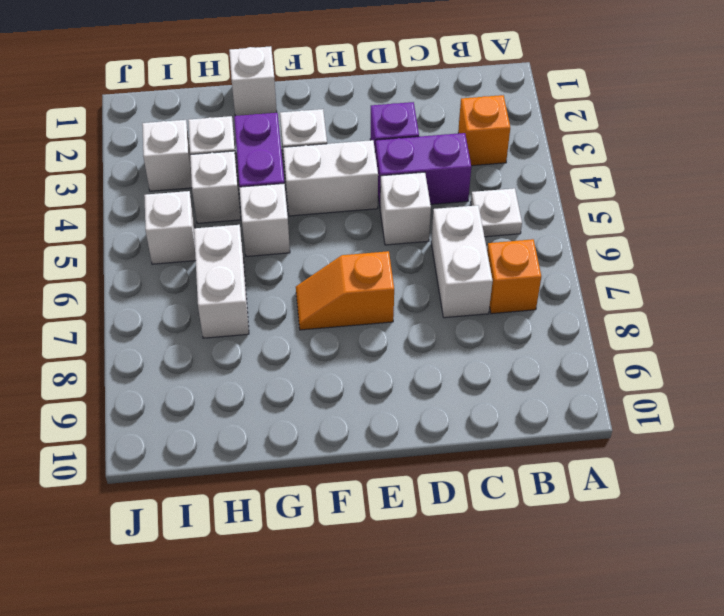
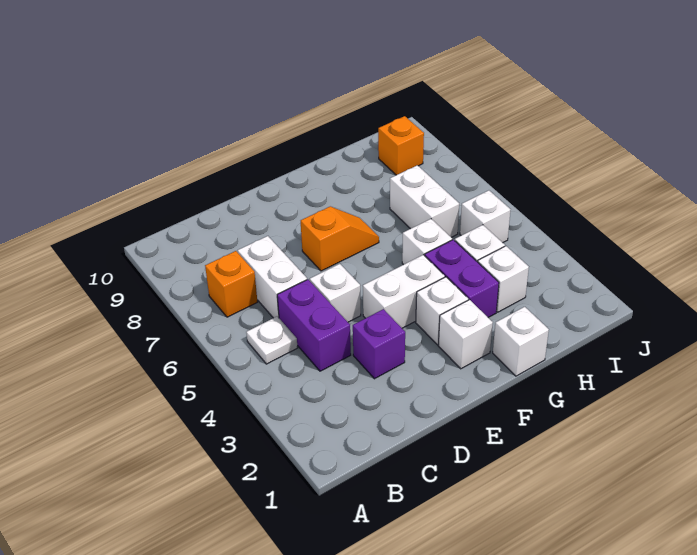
orange 1x1 brick [458,95,510,166] -> orange 1x1 brick moved to [378,116,424,175]
purple 1x2 brick [375,133,471,206] -> purple 1x2 brick turned to [277,280,351,371]
white 1x1 brick [142,120,192,191] -> white 1x1 brick moved to [438,300,493,369]

